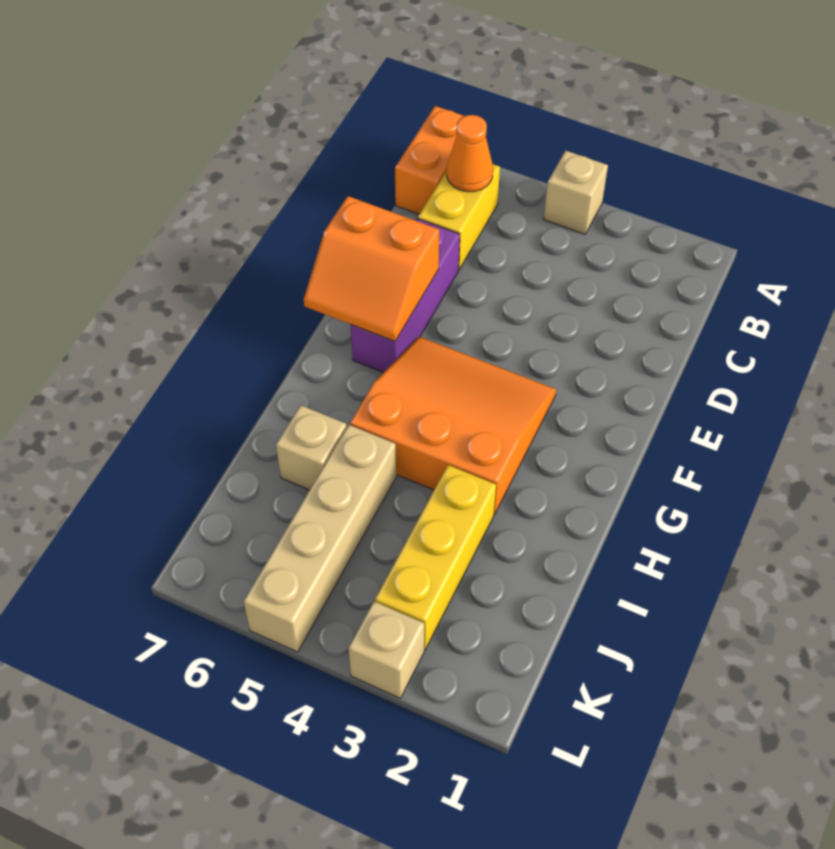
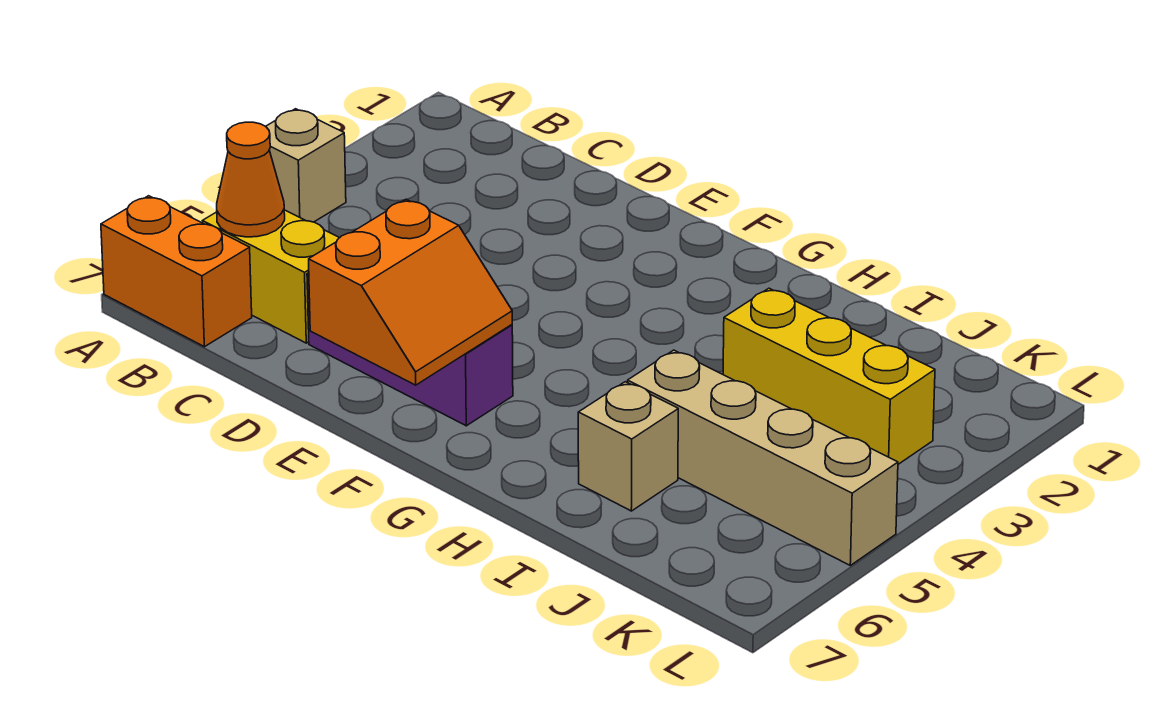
orange 3x3 slope [350,337,556,515] -> none
tan 1x1 brick [348,602,424,698] -> none

